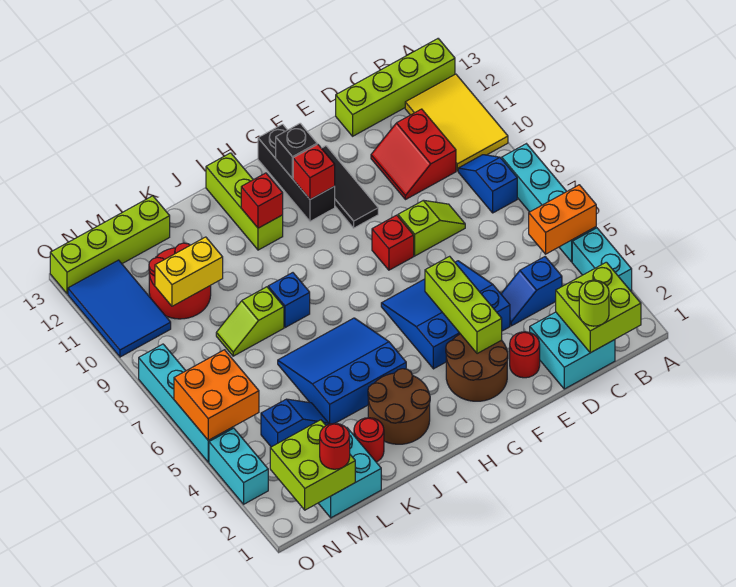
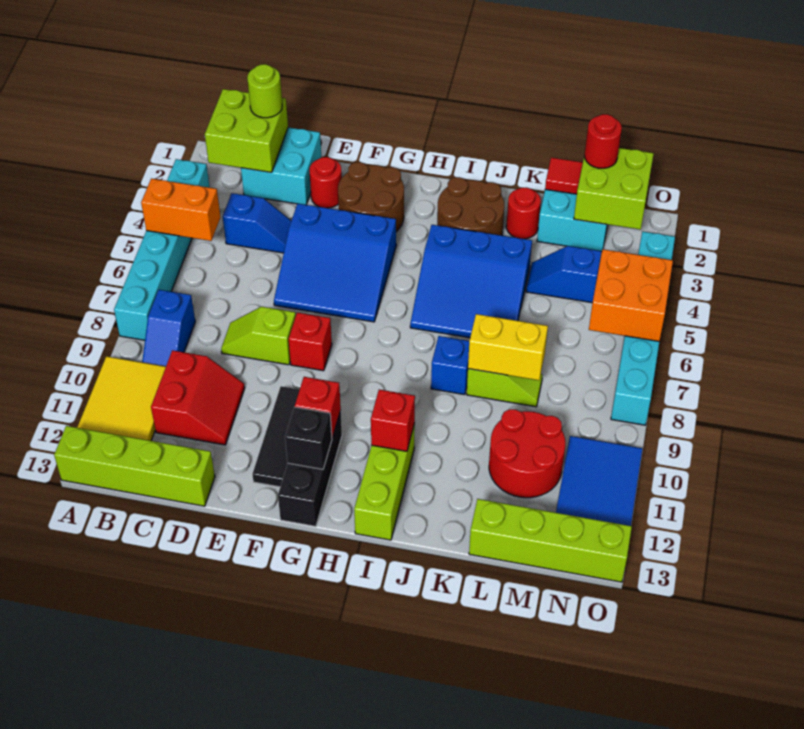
lime 1x3 brick [425,256,502,354] -> none
none -> red 1x1 tile [545,158,583,194]
yellow 1x2 brick [155,237,223,306] -> yellow 1x2 brick moved to [468,314,548,380]

